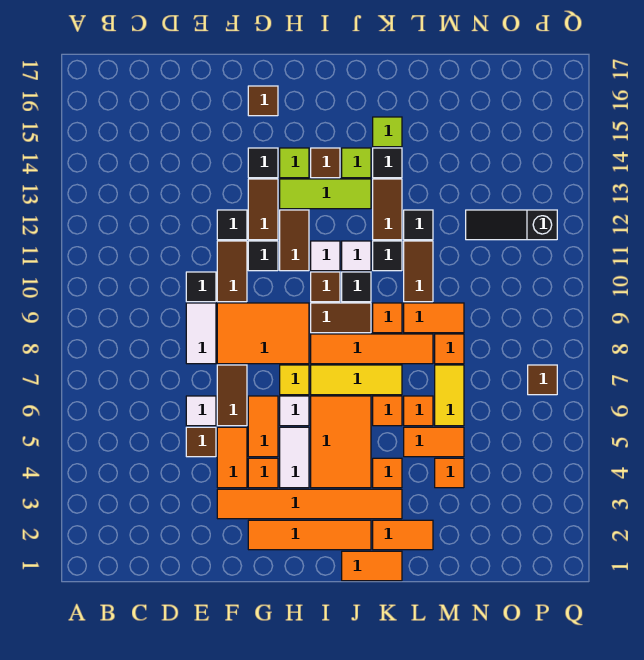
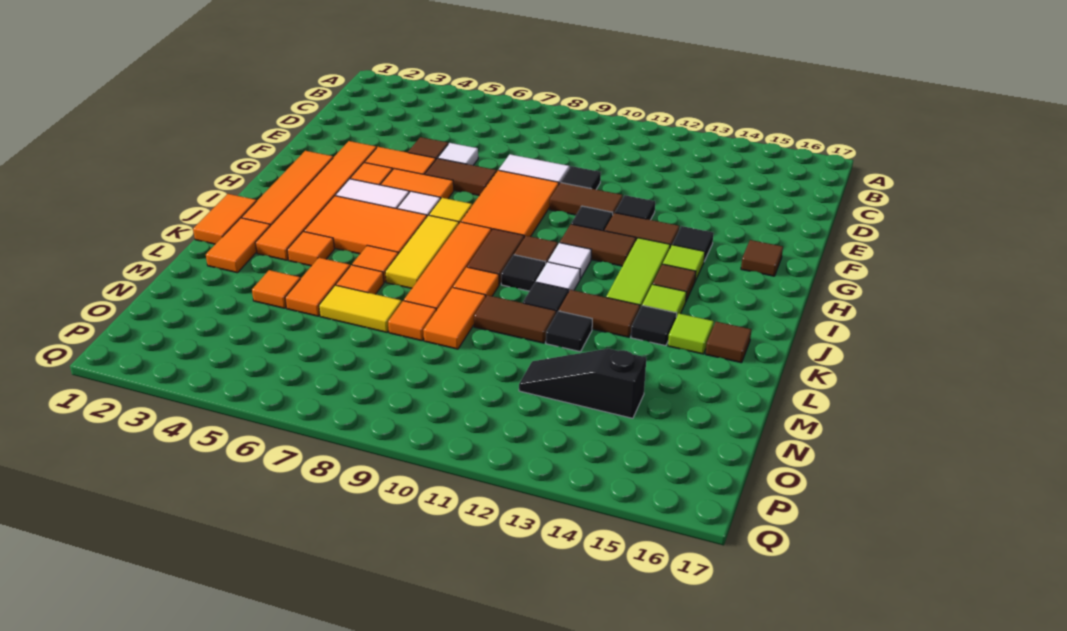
black 1x3 slope [466,210,557,240] -> black 1x3 slope turned to [519,349,646,418]
brown 1x1 tile [528,365,557,395] -> brown 1x1 tile moved to [706,322,751,363]

